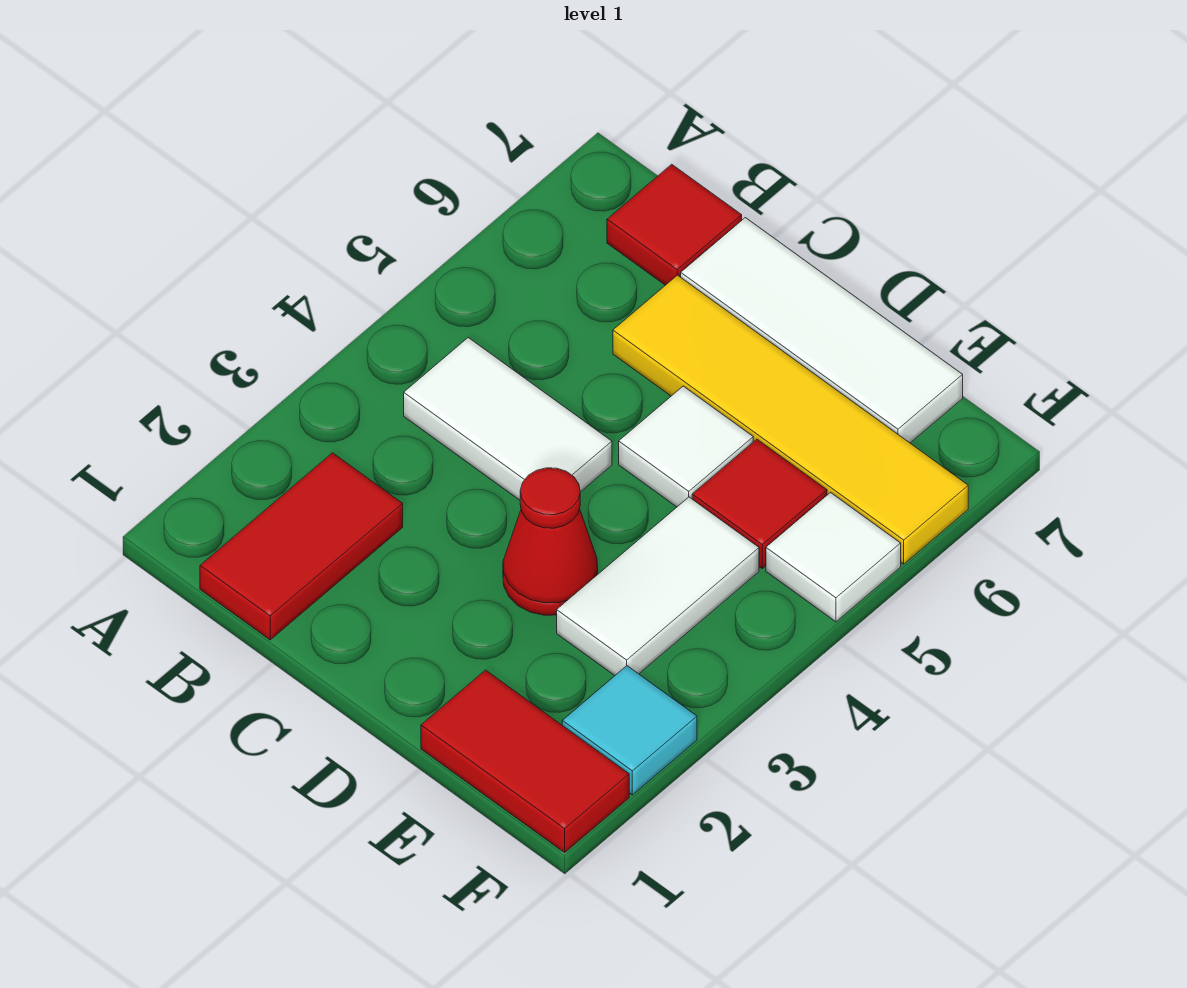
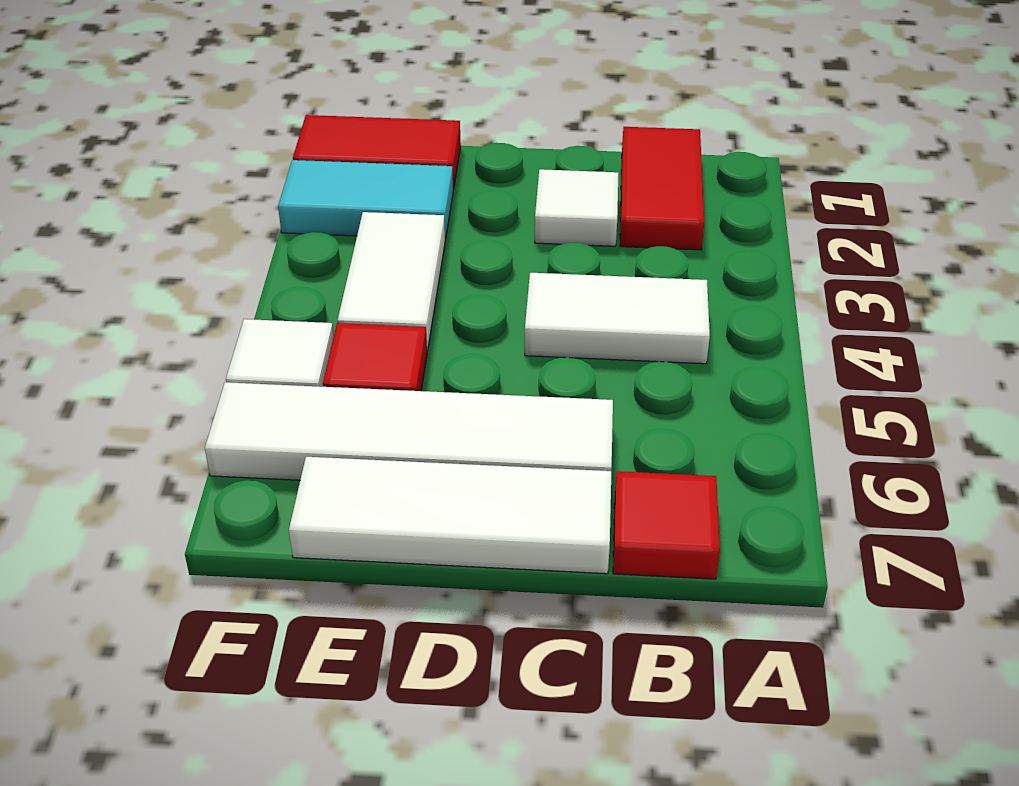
yellow 1x4 tile [613,275,968,564] -> white 1x4 tile [205,382,613,480]
red 1x1 cone [503,468,598,615] -> none
white 1x1 tile [619,386,753,507] -> white 1x1 tile moved to [535,169,618,246]
cyan 1x1 tile [562,666,697,795] -> cyan 1x2 tile [278,160,453,239]

